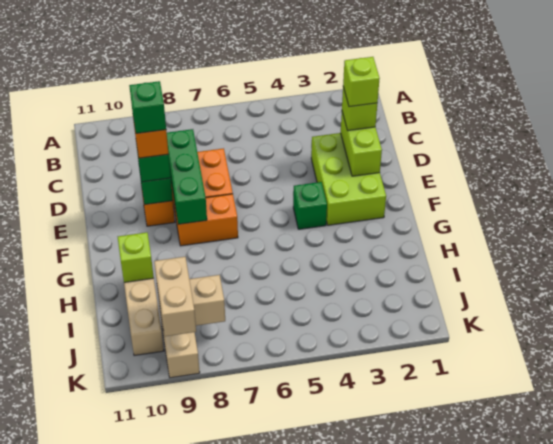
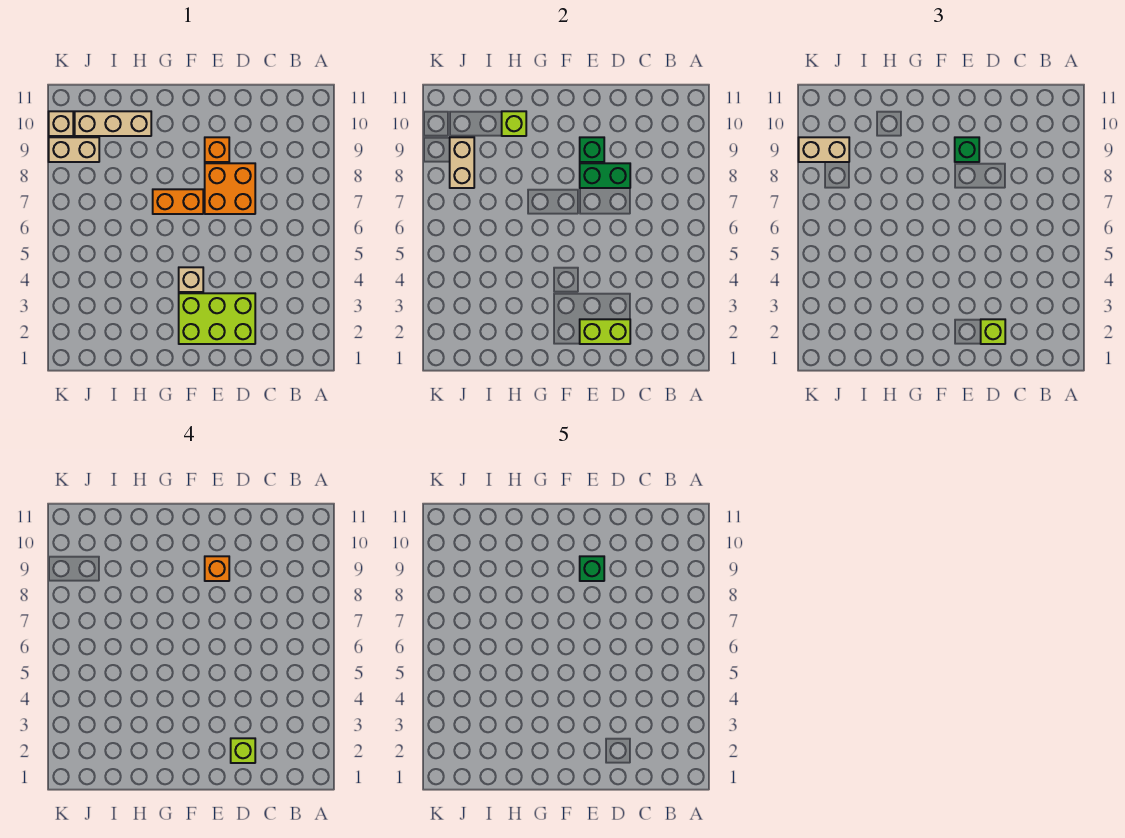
green 1x3 brick [167,129,207,224] -> green 1x2 brick [580,163,630,188]
green 1x1 brick [293,182,327,229] -> tan 1x1 brick [179,267,203,292]
orange 1x2 brick [175,194,238,246] -> orange 1x2 brick turned to [153,189,203,214]
none -> tan 1x1 brick [49,111,73,136]

